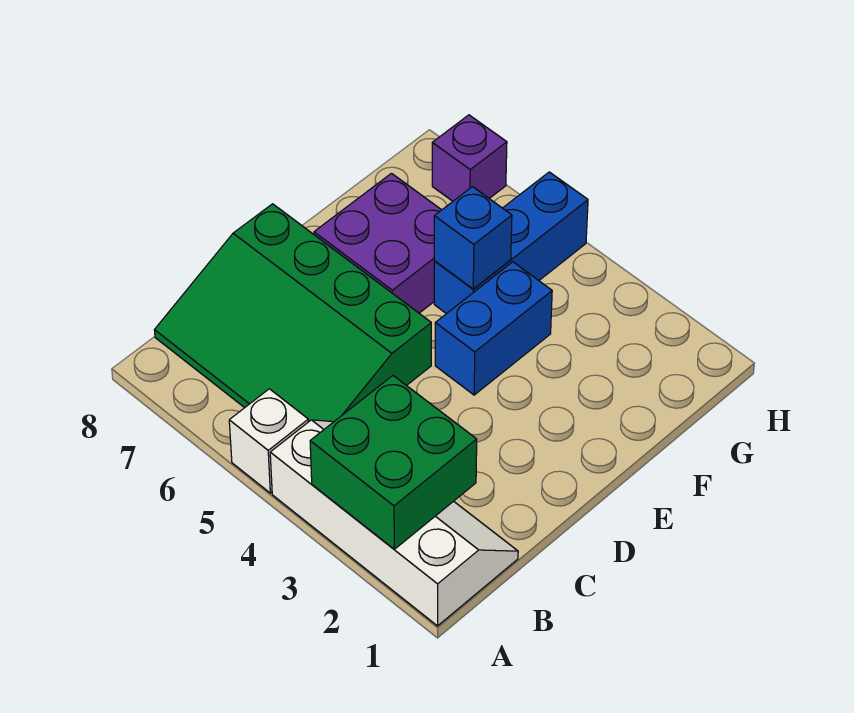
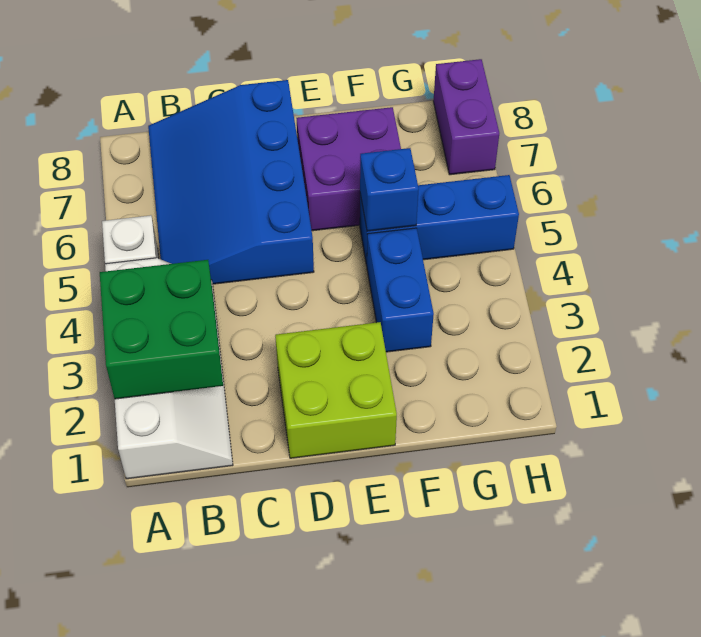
green 3x4 slope [154,204,431,422] -> blue 3x4 slope [148,80,314,284]
none -> lime 2x2 brick [275,322,397,458]
blue 1x2 brick [435,262,552,395] -> blue 1x2 brick turned to [367,228,434,352]
purple 1x1 brick [432,115,507,201] -> purple 1x2 brick [433,59,499,175]

